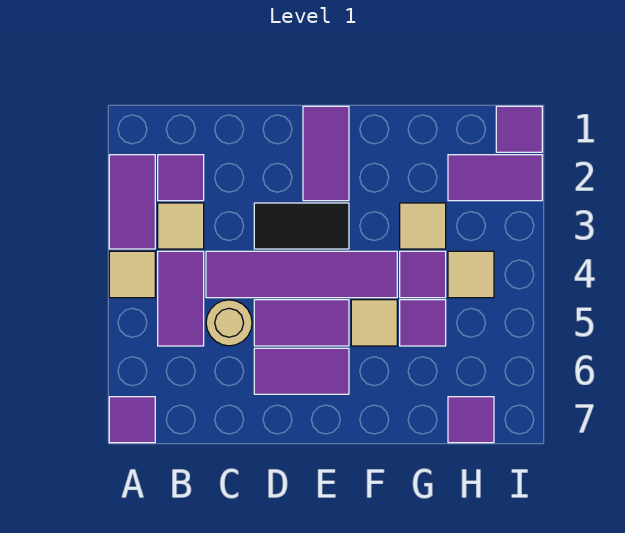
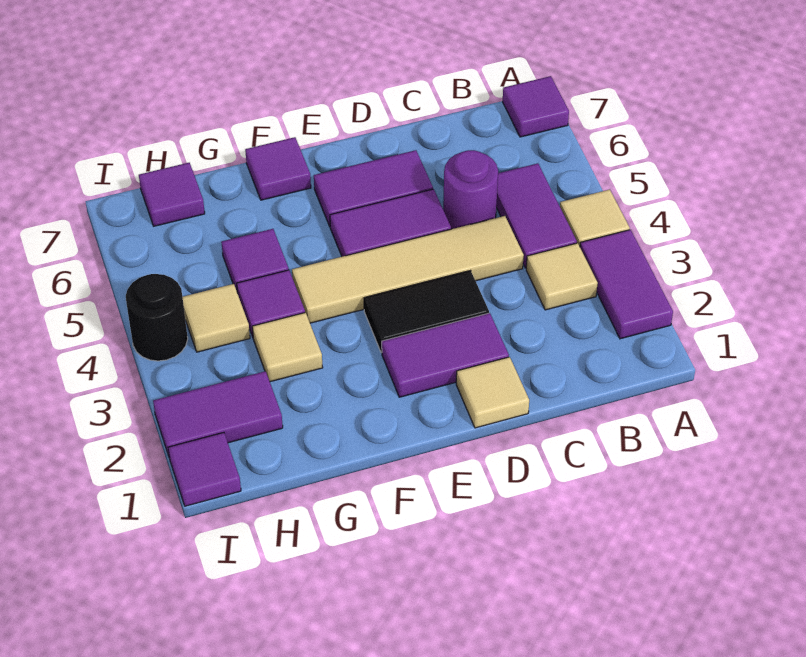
purple 1x1 tile [158,155,204,201] -> purple 1x1 tile moved to [245,137,311,200]
purple 1x4 tile [206,251,397,298] -> tan 1x4 tile [292,216,524,323]
tan 1x1 round brick [206,300,252,346] -> purple 1x1 round brick [443,150,498,229]
purple 1x2 tile [303,106,349,201] -> purple 1x2 tile turned to [382,313,509,397]
tan 1x1 tile [351,300,397,346] -> tan 1x1 tile moved to [456,357,529,428]
none -> black 1x1 round brick [126,274,188,361]

